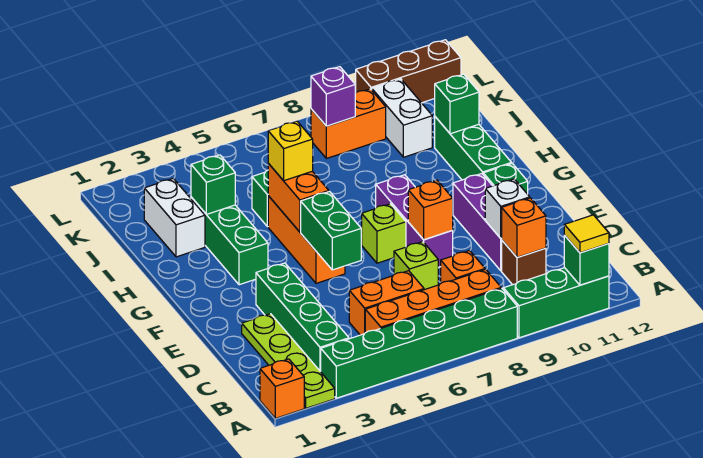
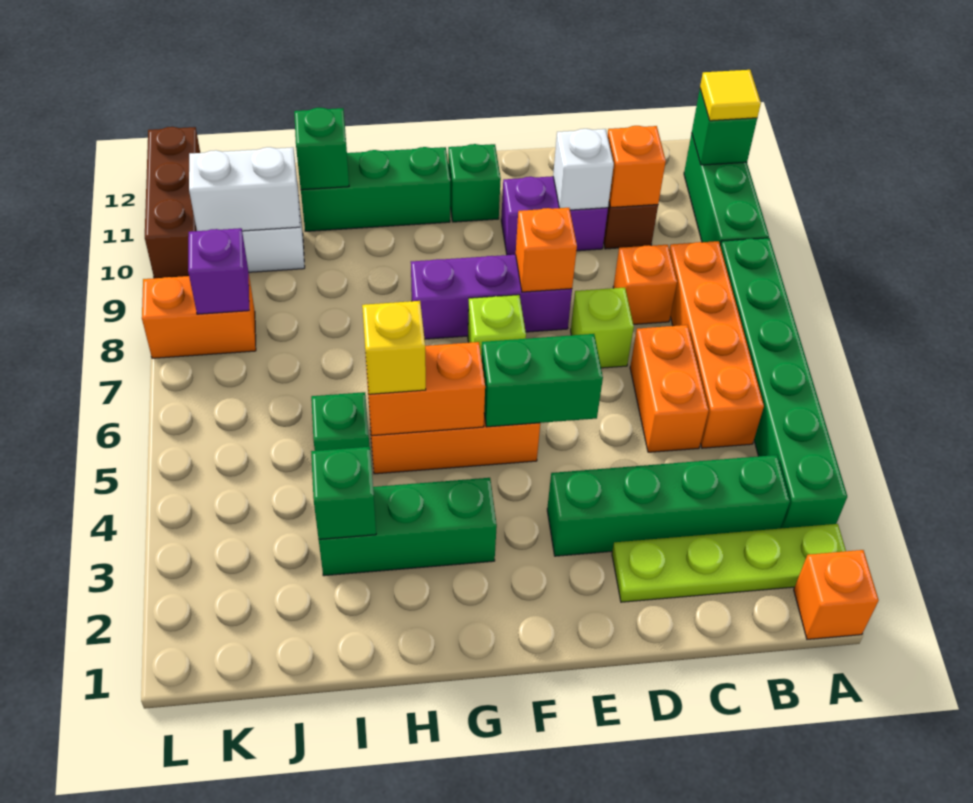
purple 1x3 brick [453,174,502,271] -> purple 1x2 brick [501,176,608,255]
white 1x2 brick [144,179,205,257] -> white 1x2 brick moved to [189,147,300,231]
orange 1x2 brick [311,89,386,158] -> orange 1x2 brick turned to [142,276,256,358]

